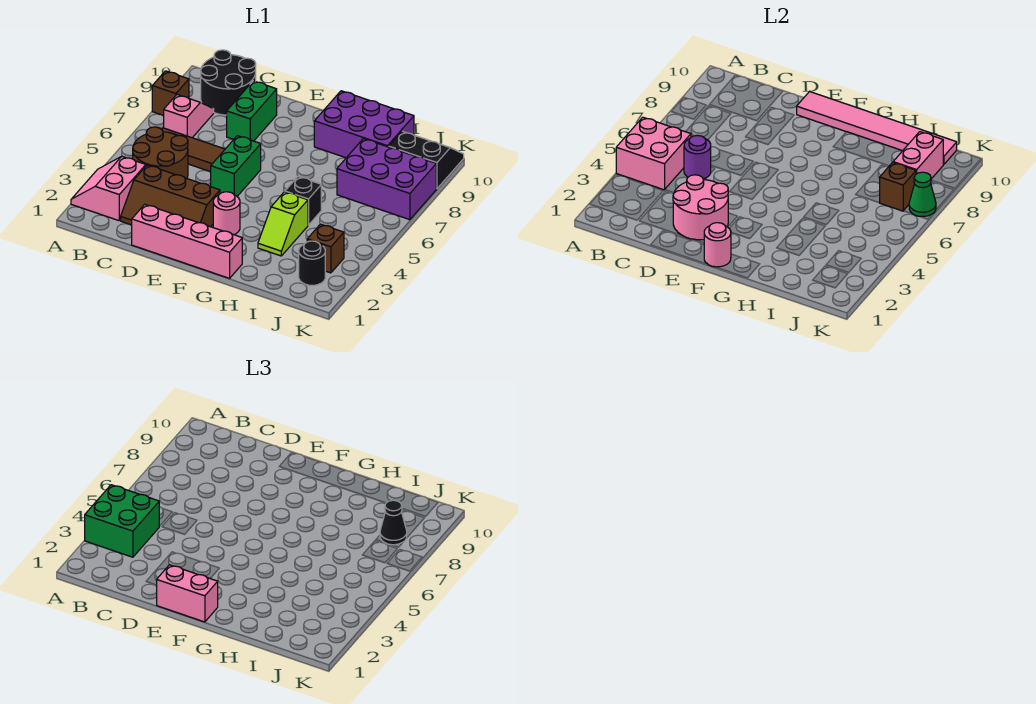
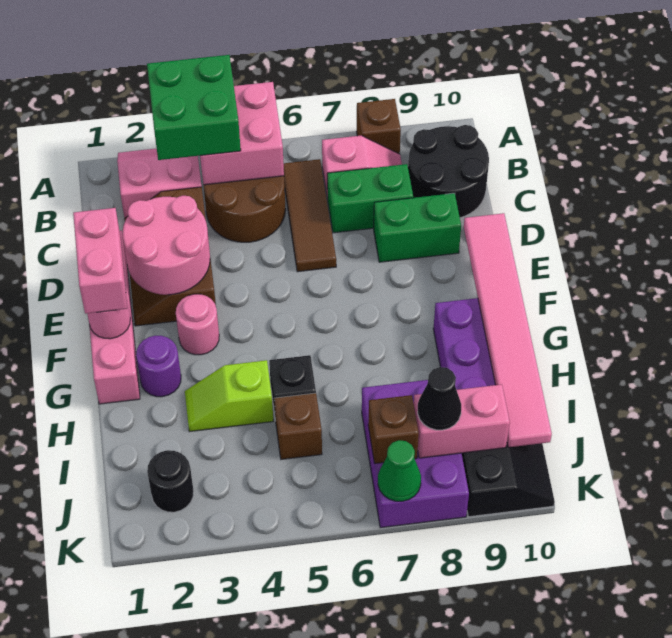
purple 1x1 round brick [684,136,711,179] -> purple 1x1 round brick moved to [136,336,181,397]
green 1x2 brick [211,136,261,196] -> green 1x2 brick moved to [327,164,413,233]
brown 1x1 brick [307,224,344,273] -> brown 1x1 brick moved to [274,393,322,459]

